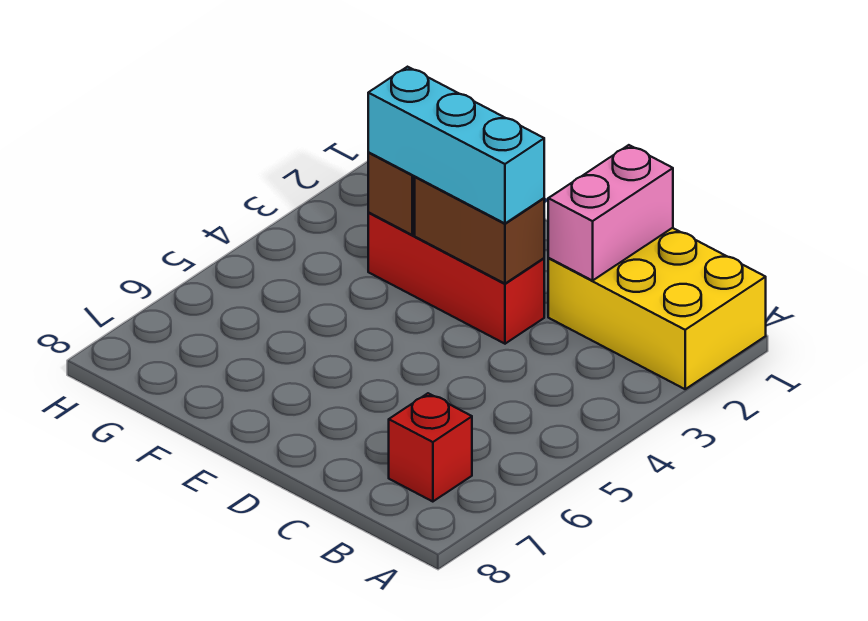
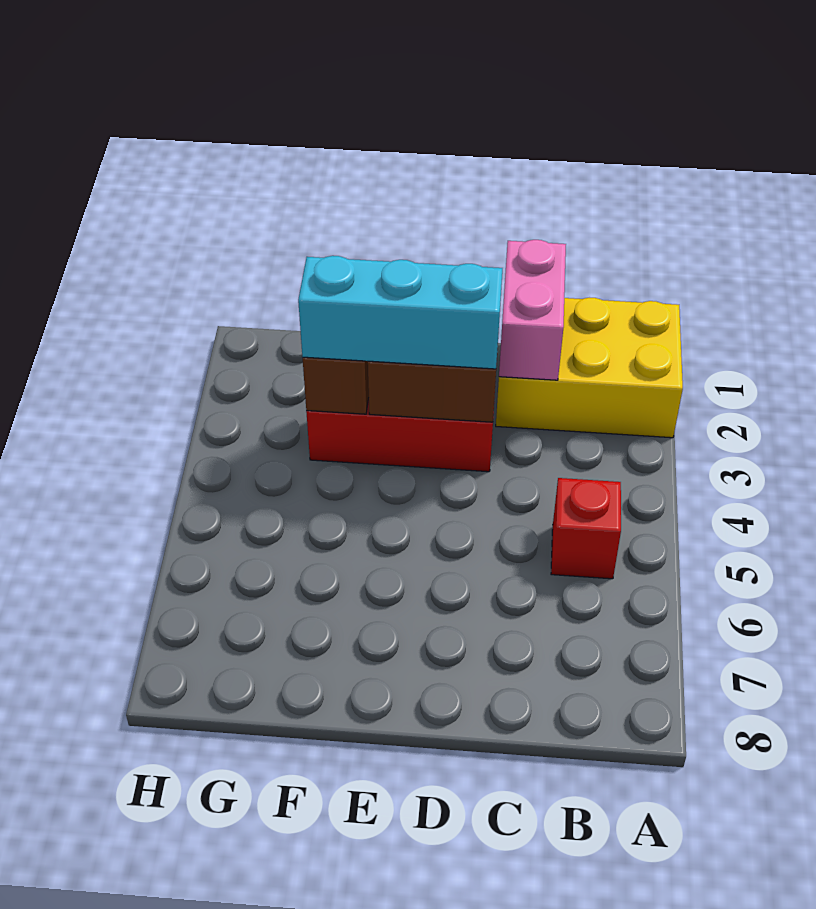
red 1x1 brick [389,393,472,502] -> red 1x1 brick moved to [551,478,621,579]

